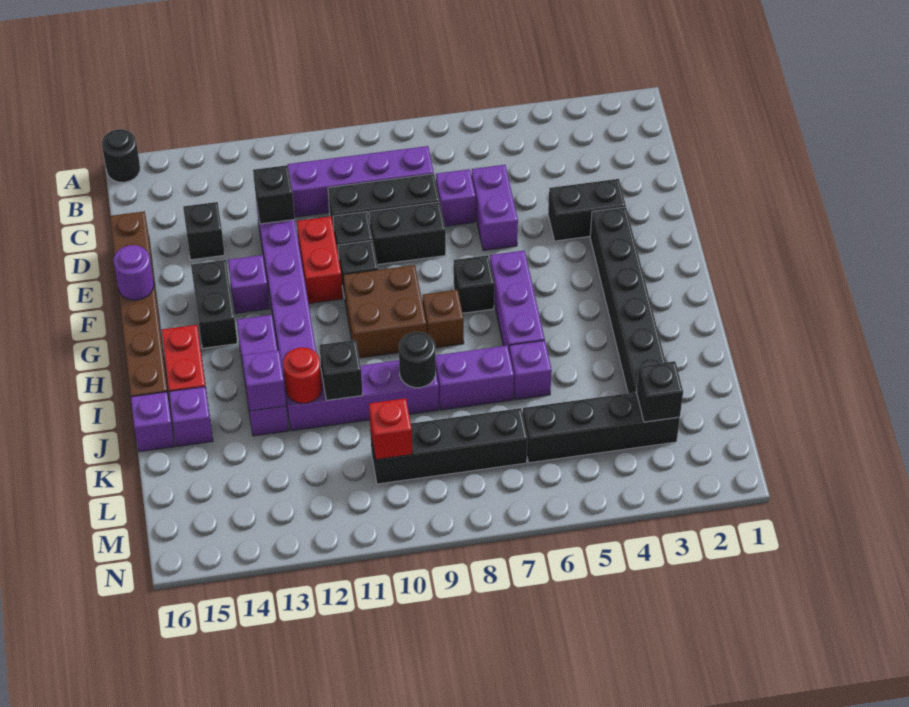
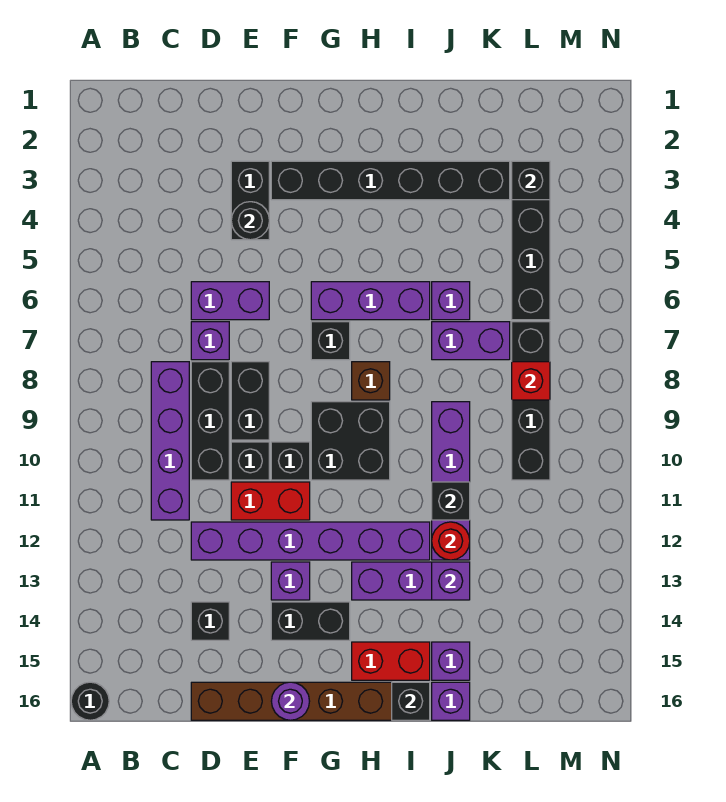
black 1x1 brick [253,165,295,224] -> black 1x1 brick moved to [392,682,430,720]
brown 2x2 brick [343,265,427,358] -> black 2x2 brick [311,402,390,480]
purple 1x2 brick [435,346,514,410] -> purple 1x2 brick turned to [432,322,510,360]
black 1x1 round brick [399,332,436,388] -> black 1x1 round brick moved to [231,202,269,240]
red 1x1 brick [369,398,412,459] -> red 1x1 brick moved to [512,362,550,400]

